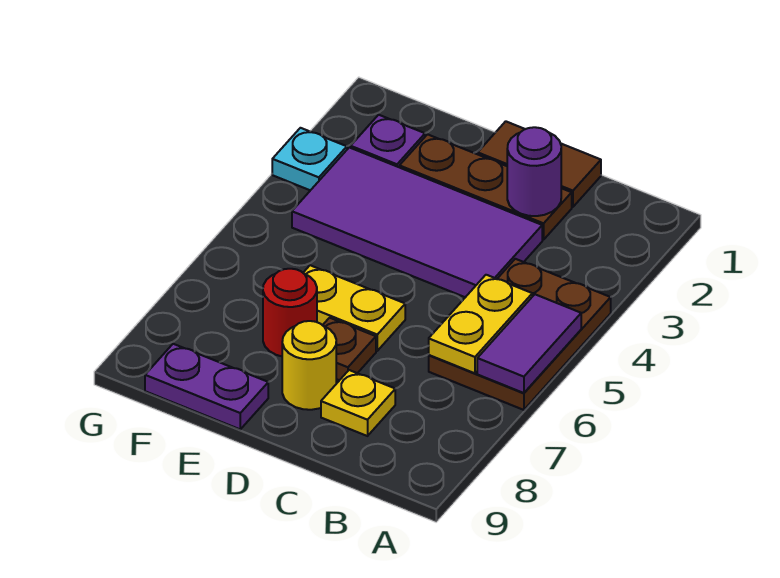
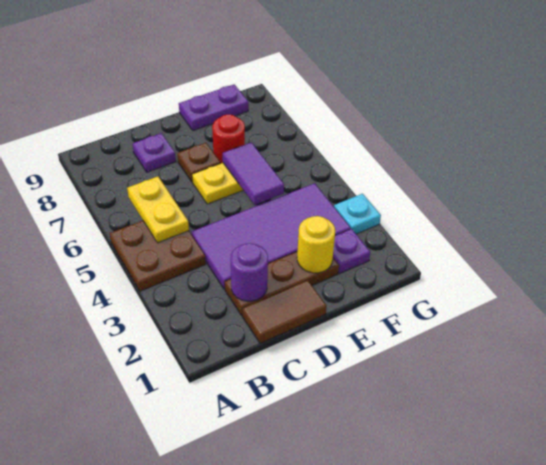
brown 2x3 plate [429,259,611,410] -> brown 2x2 plate [110,221,206,291]
purple 1x2 tile [477,294,581,393] -> purple 1x2 tile moved to [223,142,284,205]
yellow 1x1 plate [321,370,395,436] -> purple 1x1 plate [133,133,176,172]
yellow 1x1 round brick [282,321,336,410] -> yellow 1x1 round brick moved to [297,216,335,273]

